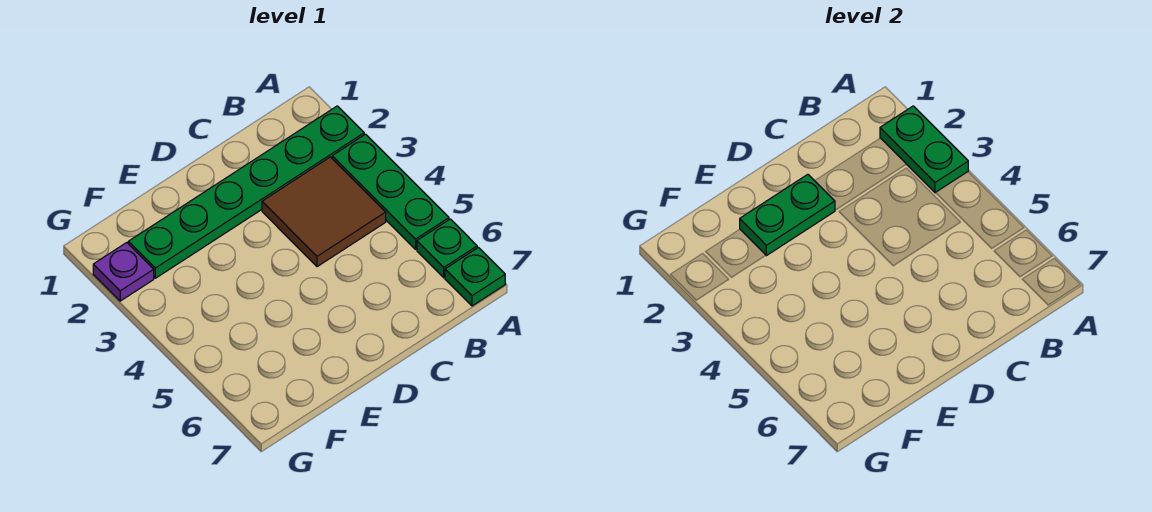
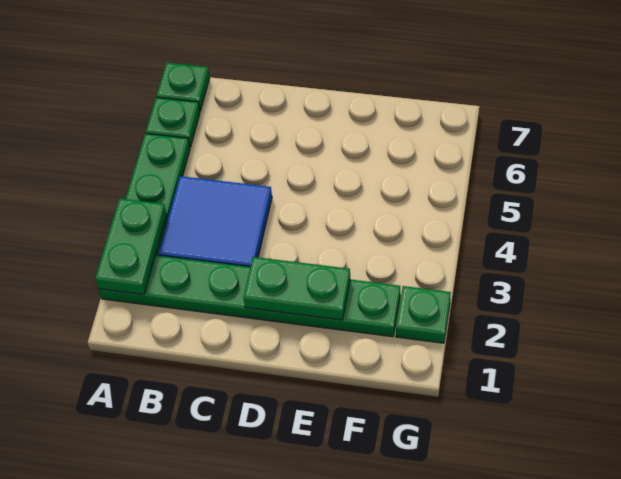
brown 2x2 tile [262,157,386,267] -> blue 2x2 tile [159,176,272,267]
purple 1x1 plate [93,243,154,301] -> green 1x1 plate [396,286,451,343]

